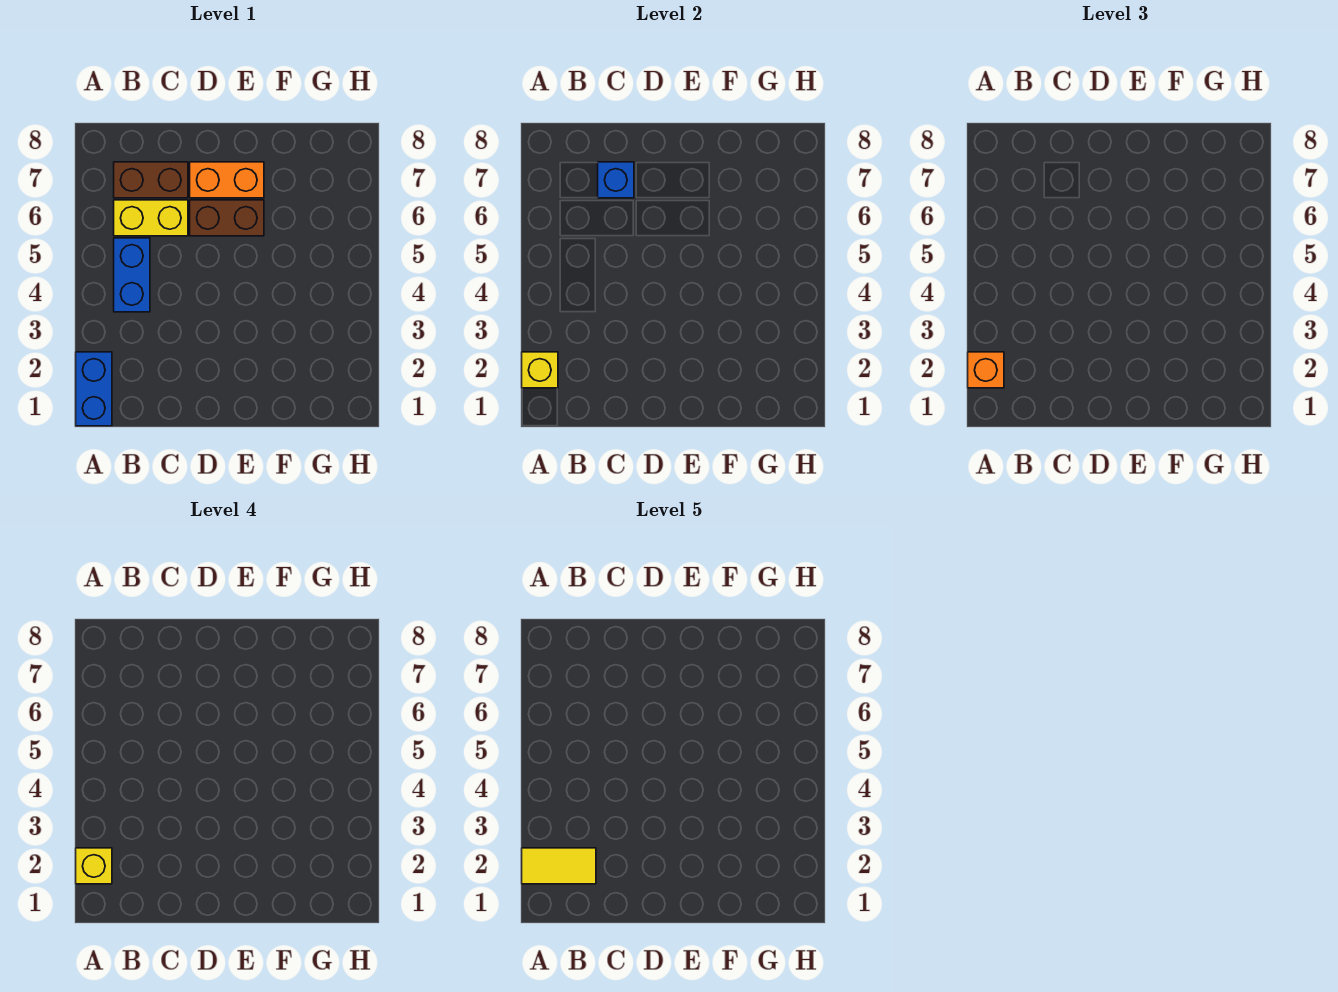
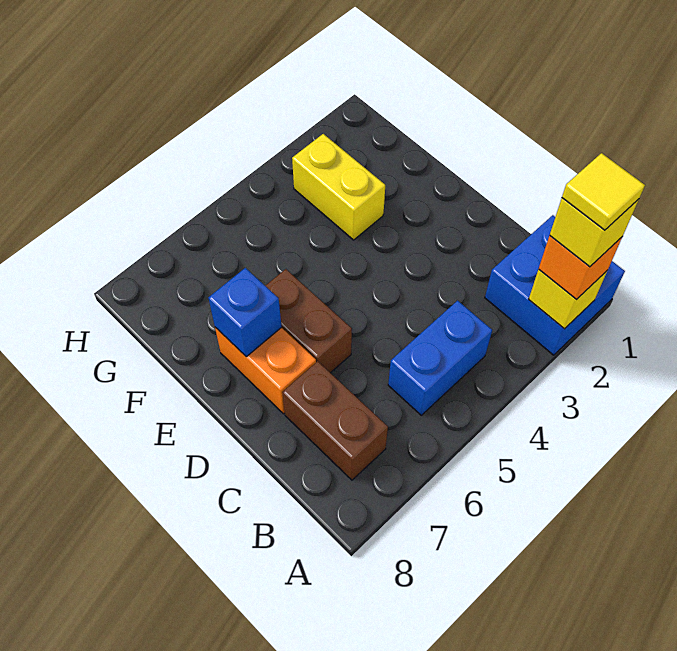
blue 1x2 brick [76,352,112,426] -> blue 2x2 brick [485,215,625,355]
yellow 1x2 tile [522,848,596,884] -> yellow 1x1 tile [562,153,645,230]
yellow 1x2 brick [114,200,188,236] -> yellow 1x2 brick moved to [292,134,385,240]
blue 1x1 brick [598,162,634,198] -> blue 1x1 brick moved to [208,268,282,357]

